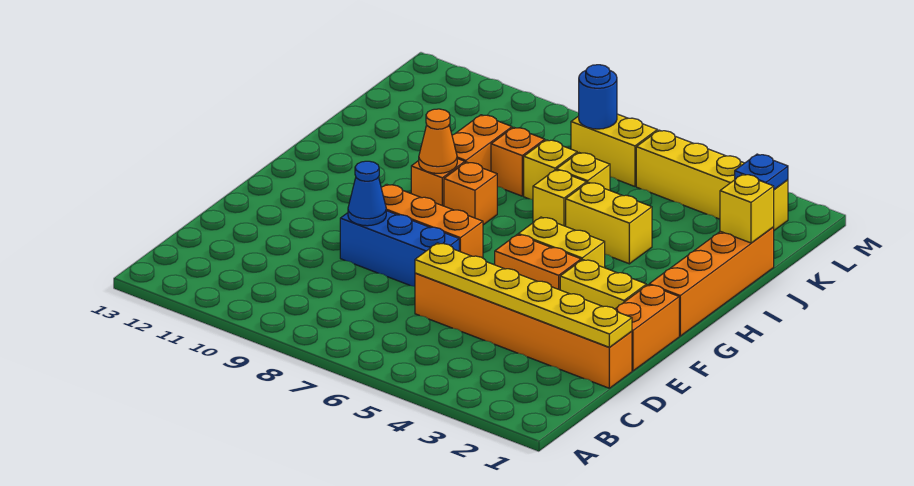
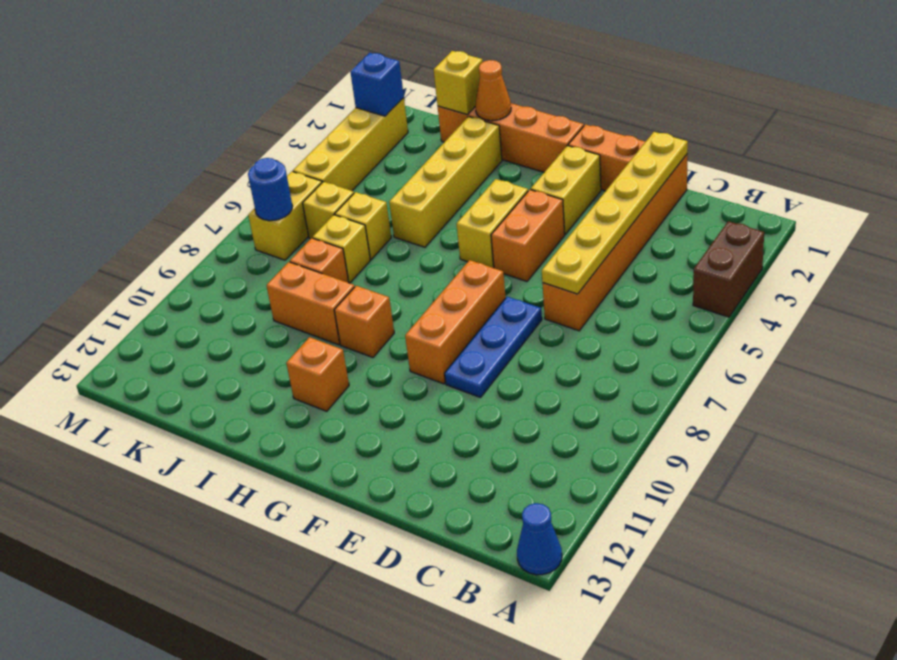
none -> brown 1x2 brick [693,221,764,317]
blue 1x3 brick [340,211,459,287] -> blue 1x3 plate [445,296,542,397]
blue 1x1 cone [348,161,386,226] -> blue 1x1 cone moved to [517,503,562,575]
orange 1x1 brick [444,162,497,225] -> orange 1x1 brick moved to [286,337,349,411]
orange 1x1 cone [419,109,457,173] -> orange 1x1 cone moved to [475,60,511,121]
yellow 1x2 brick [566,182,652,264] -> yellow 1x4 brick [389,117,502,247]
yellow 1x1 brick [533,170,587,226] -> yellow 1x1 brick moved to [303,182,354,239]
blue 1x1 plate [735,154,788,189] -> blue 1x1 brick [350,53,404,116]

